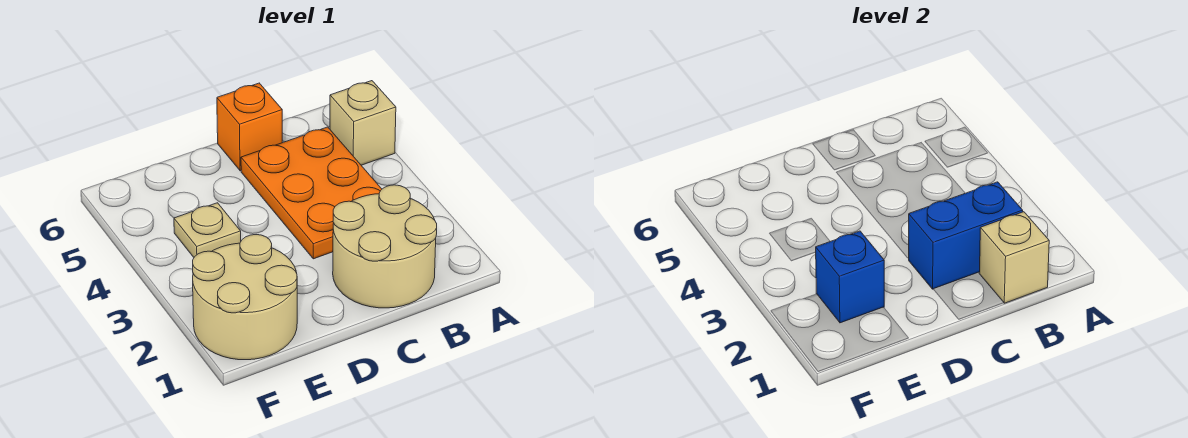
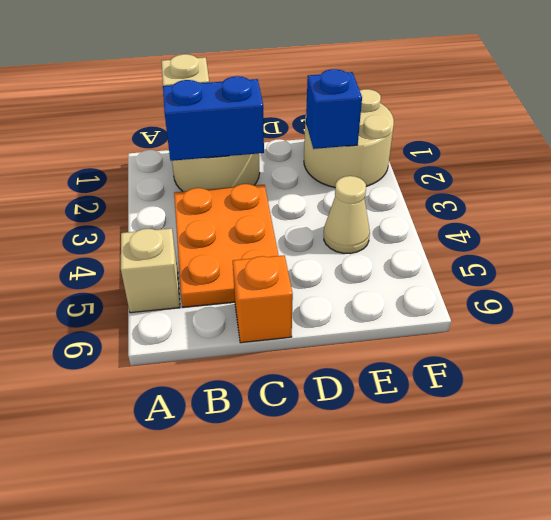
tan 1x1 plate [174,203,241,257] -> tan 1x1 cone [324,176,370,254]

